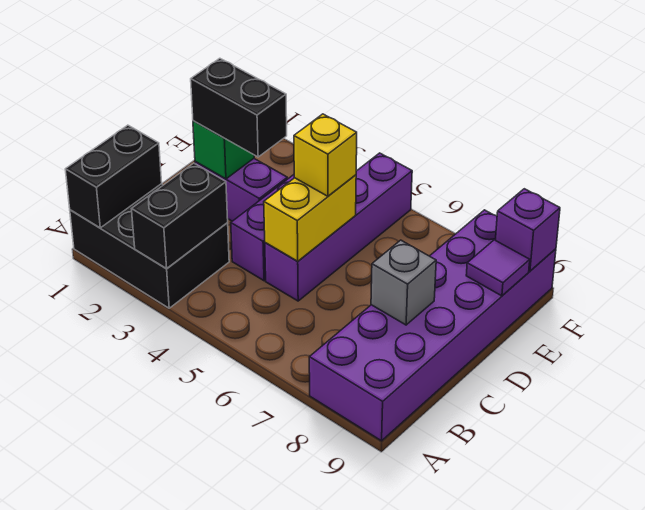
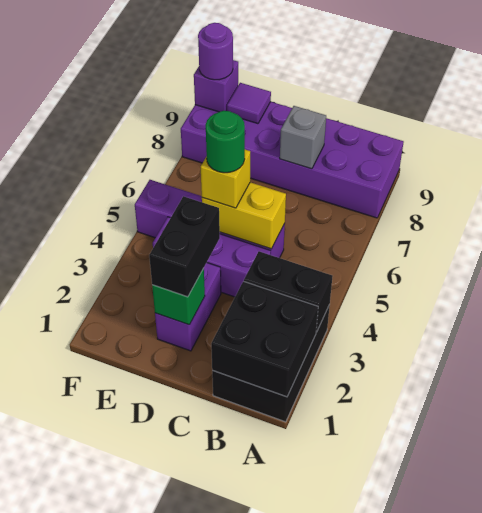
black 1x2 brick [65,125,162,228] -> black 2x2 brick [211,281,318,397]
none -> green 1x1 round brick [206,111,245,173]
none -> purple 1x1 round brick [198,23,233,80]

